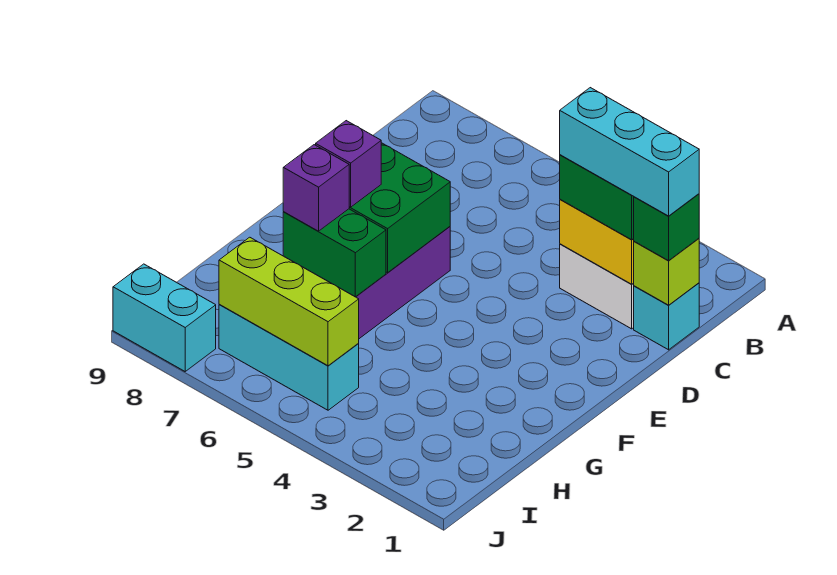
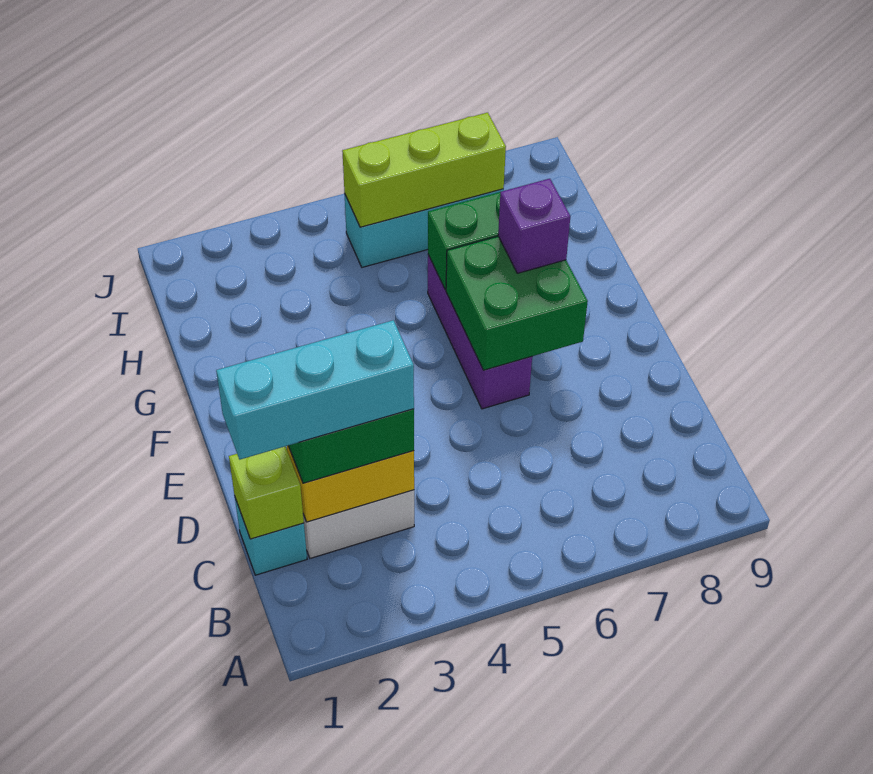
green 1x1 brick [634,194,699,261] -> none
purple 1x1 brick [283,145,349,231] -> none
cyan 1x2 brick [113,264,216,371] -> none

